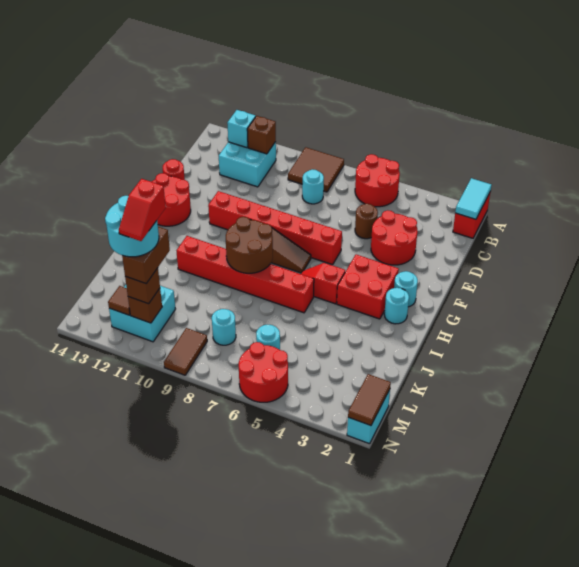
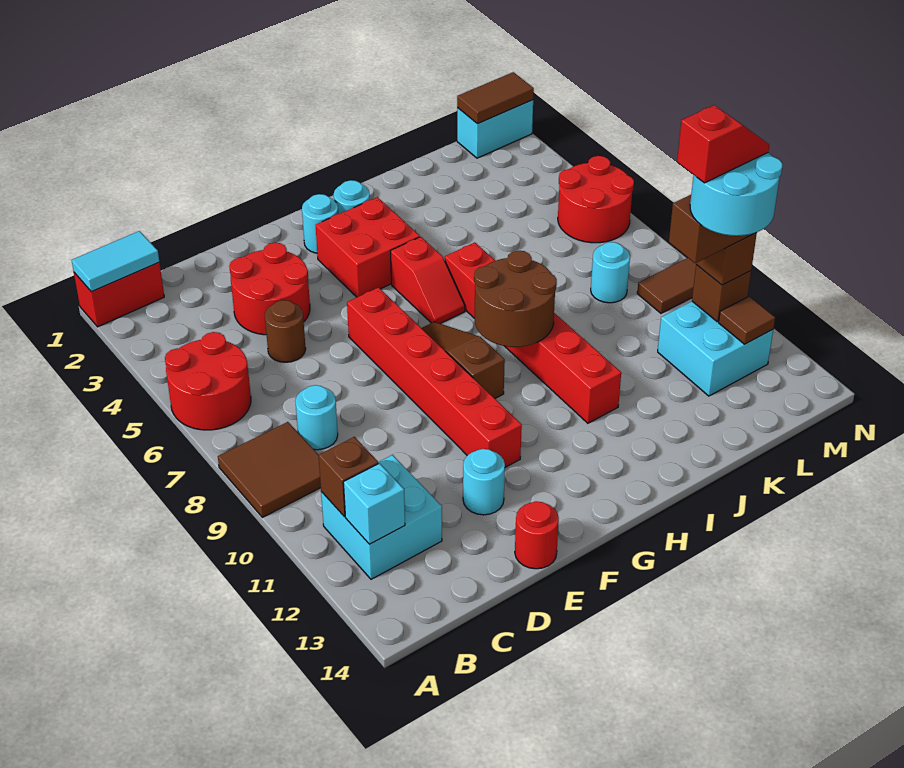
red 2x2 round brick [152,173,191,226] -> none
cyan 1x1 round brick [256,325,280,350] -> cyan 1x1 round brick moved to [463,449,505,515]

